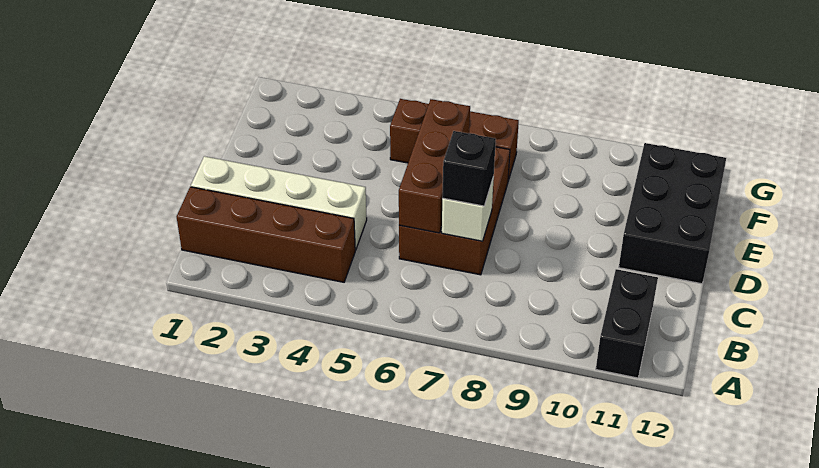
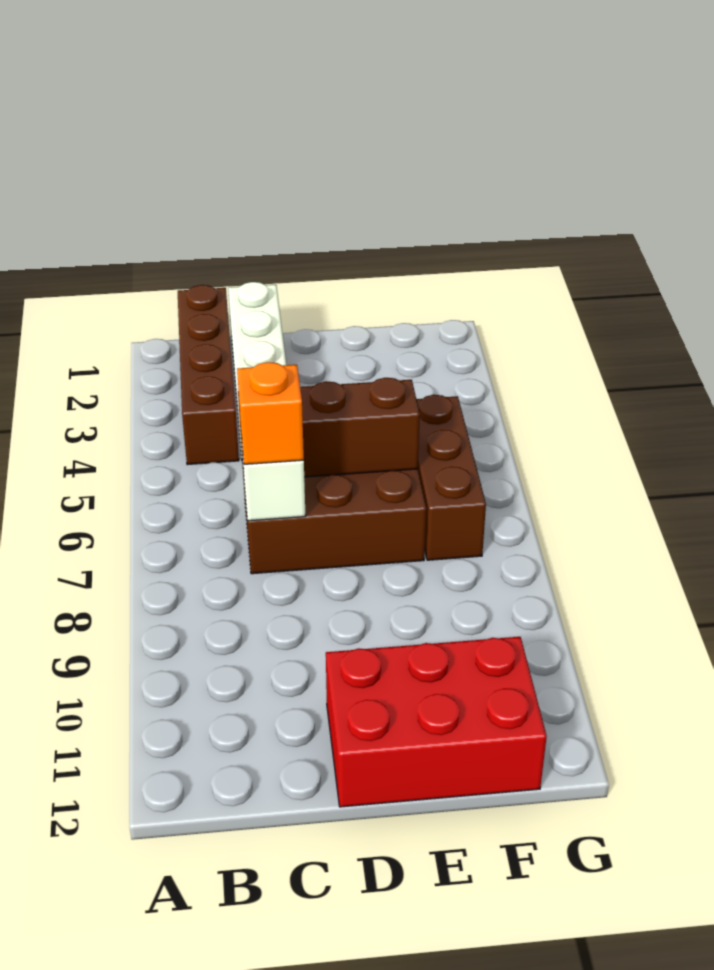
black 1x2 brick [596,269,658,378] -> none
black 1x1 brick [442,131,496,206] -> orange 1x1 brick [237,362,304,464]
black 2x3 brick [619,143,726,284] -> red 2x3 brick [326,637,547,807]

